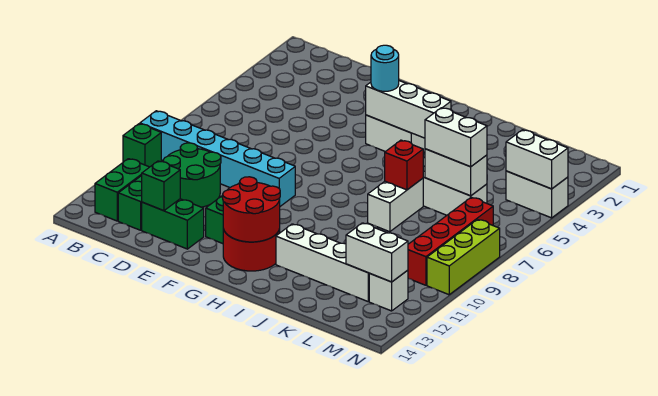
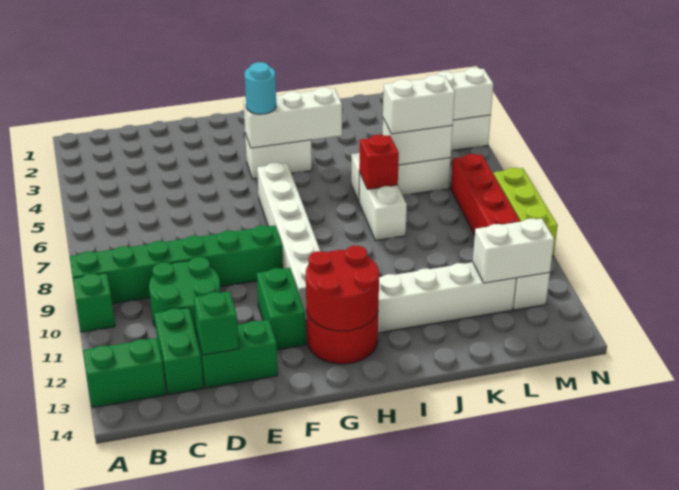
cyan 1x6 brick [140,111,295,206] -> green 1x6 brick [70,225,283,304]
green 1x2 brick [95,159,149,221] -> green 1x2 brick turned to [83,338,166,408]
none -> white 1x6 brick [257,163,320,320]

